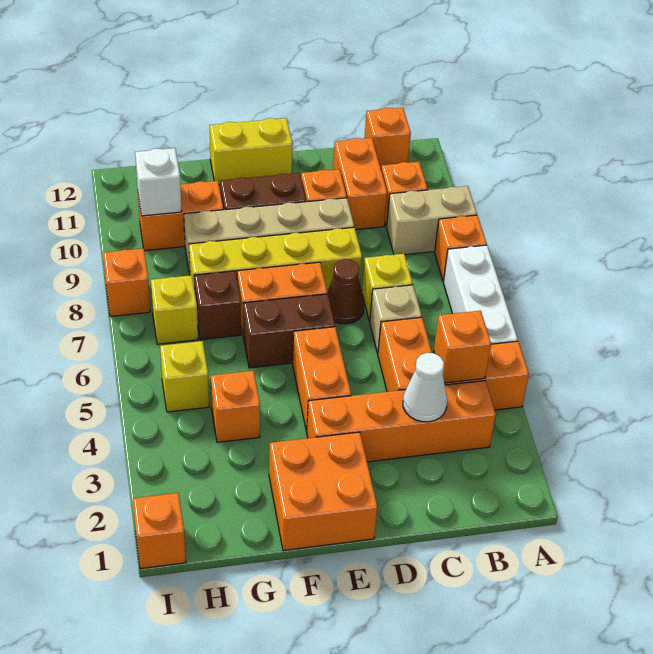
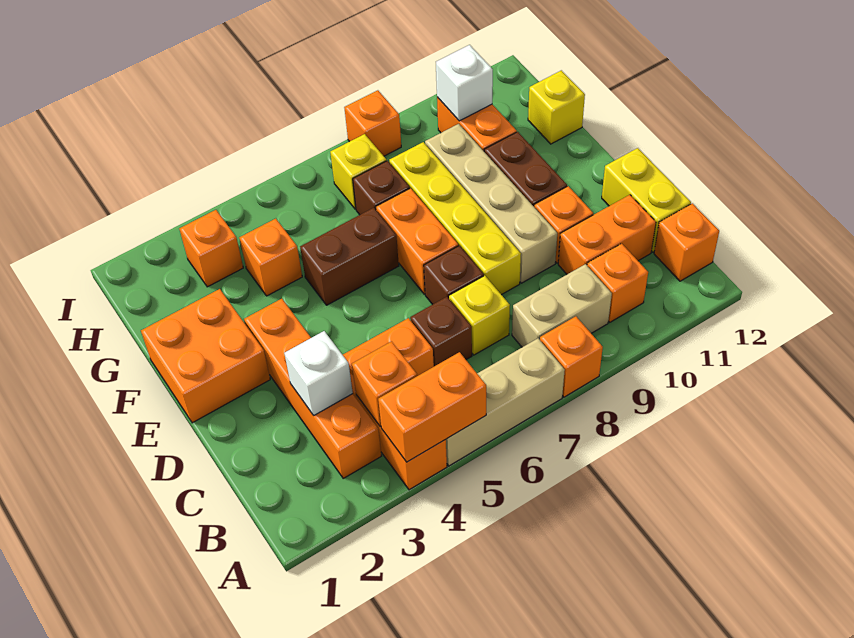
white 1x3 brick [443,245,518,344] -> tan 1x3 brick [445,338,565,466]
tan 1x2 brick [387,186,477,255] -> tan 1x2 brick turned to [512,264,612,347]
white 1x1 cone [403,353,447,422] -> white 1x1 brick [284,331,353,415]
tan 1x1 brick [370,285,422,353] -> brown 1x1 brick [410,297,472,366]
brown 1x1 cone [327,259,364,324] -> brown 1x1 brick [424,246,484,304]
orange 1x2 brick [292,327,351,432] -> orange 1x2 brick moved to [378,352,486,462]
brown 1x2 brick [243,294,335,368] -> brown 1x2 brick turned to [300,208,399,305]
yellow 1x2 brick [210,118,293,185] -> yellow 1x2 brick moved to [602,148,691,252]
yellow 1x1 brick [160,341,209,412] -> yellow 1x1 brick moved to [528,70,585,144]
orange 1x1 brick [133,493,186,569] -> orange 1x1 brick moved to [179,210,243,287]

